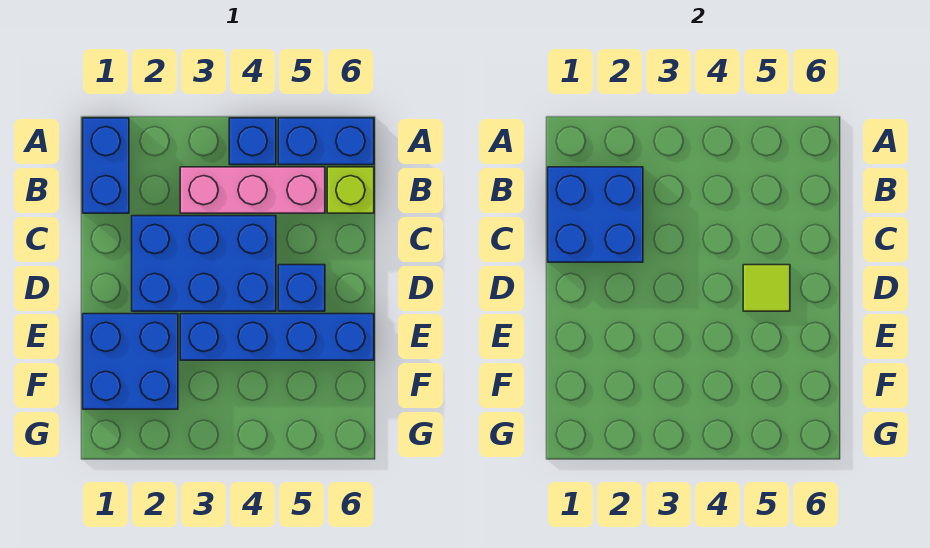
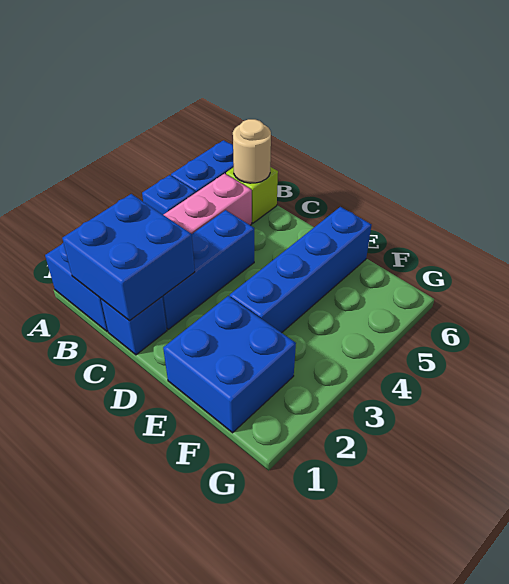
none -> tan 1x1 round brick [233,119,271,183]
blue 2x3 brick [132,216,276,311] -> blue 1x3 brick [162,210,254,329]
blue 1x1 brick [278,265,325,311] -> blue 1x1 brick moved to [101,297,167,355]
lime 1x1 tile [743,265,790,311] -> none

